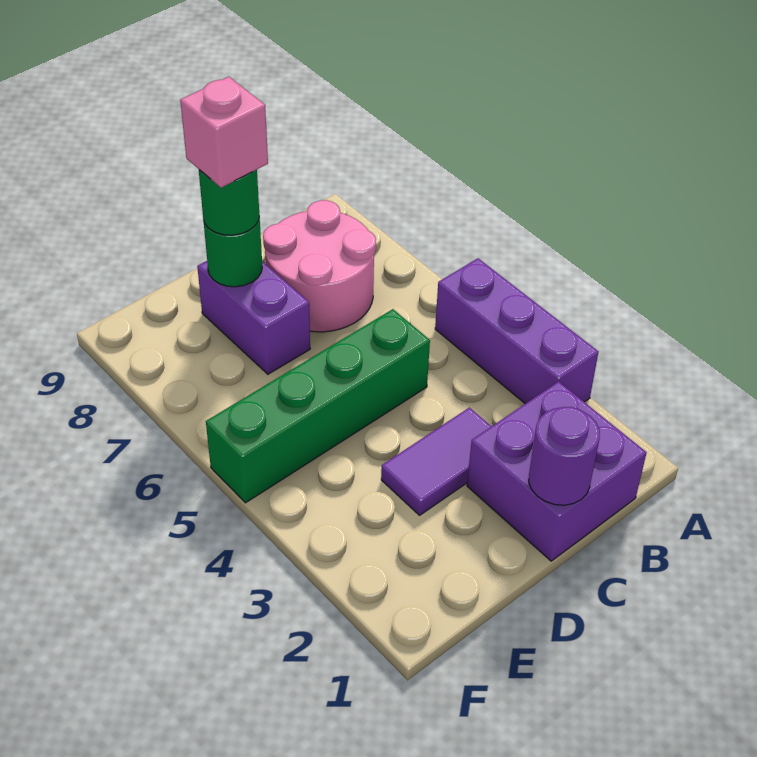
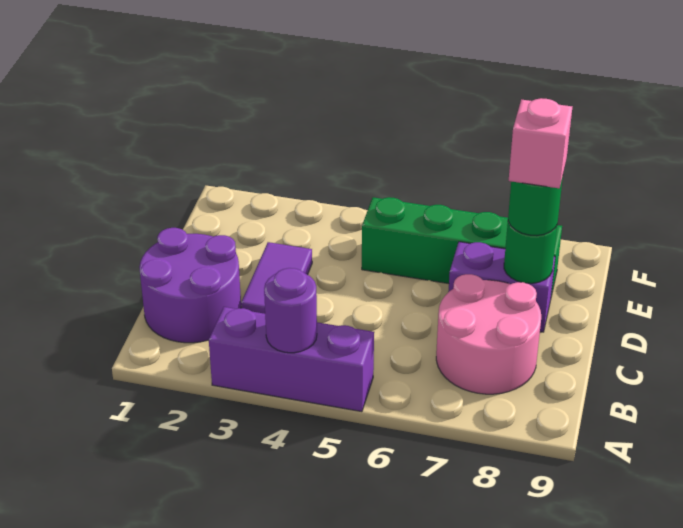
purple 2x2 brick [467,382,647,561] -> purple 2x2 round brick [139,228,241,343]
purple 1x1 round brick [529,407,600,505] -> purple 1x1 round brick moved to [264,268,317,353]
green 1x4 brick [206,309,430,503] -> green 1x4 brick turned to [362,197,562,296]

